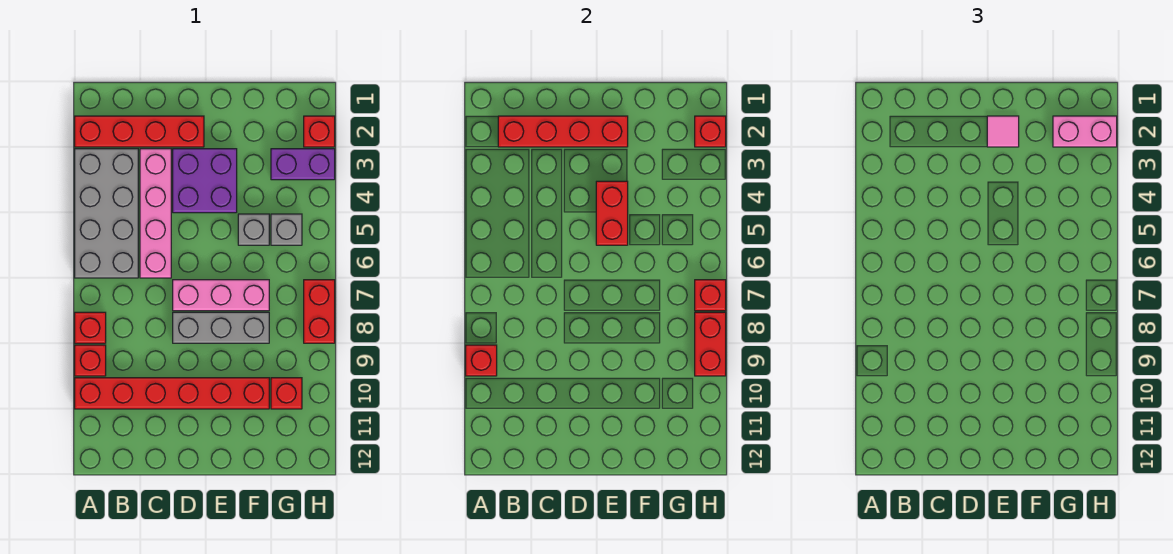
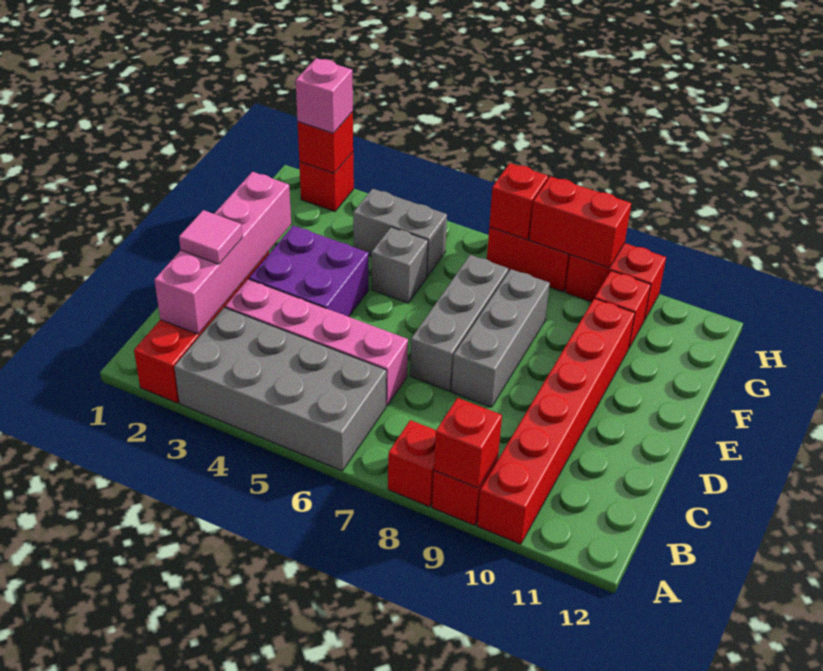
red 1x4 brick [498,116,628,147] -> pink 1x4 brick [155,172,291,334]
pink 1x3 brick [173,280,269,311] -> grey 1x3 brick [410,255,509,391]
pink 1x1 tile [987,116,1019,147] -> pink 1x1 tile moved to [179,210,242,264]
red 1x2 brick [596,181,628,245] -> red 1x2 brick moved to [565,243,666,320]
pink 1x2 brick [1053,116,1117,147] -> pink 1x1 brick [296,58,353,133]
purple 1x2 brick [271,149,335,180] -> none
grey 1x1 brick [271,214,302,245] -> grey 1x2 brick [353,189,447,276]

